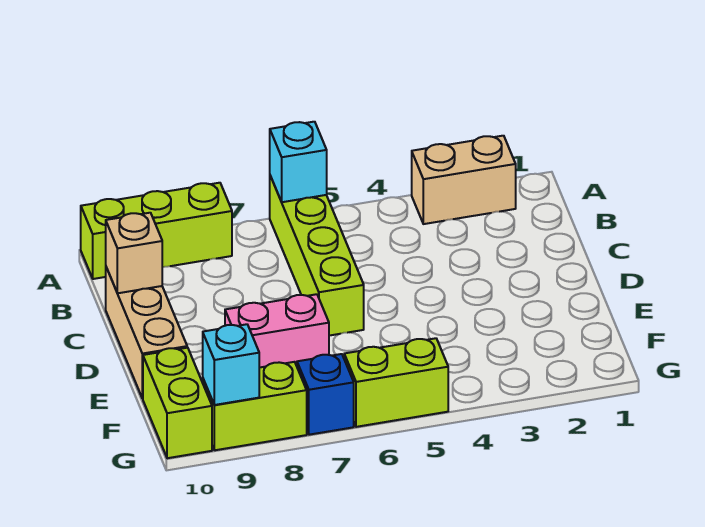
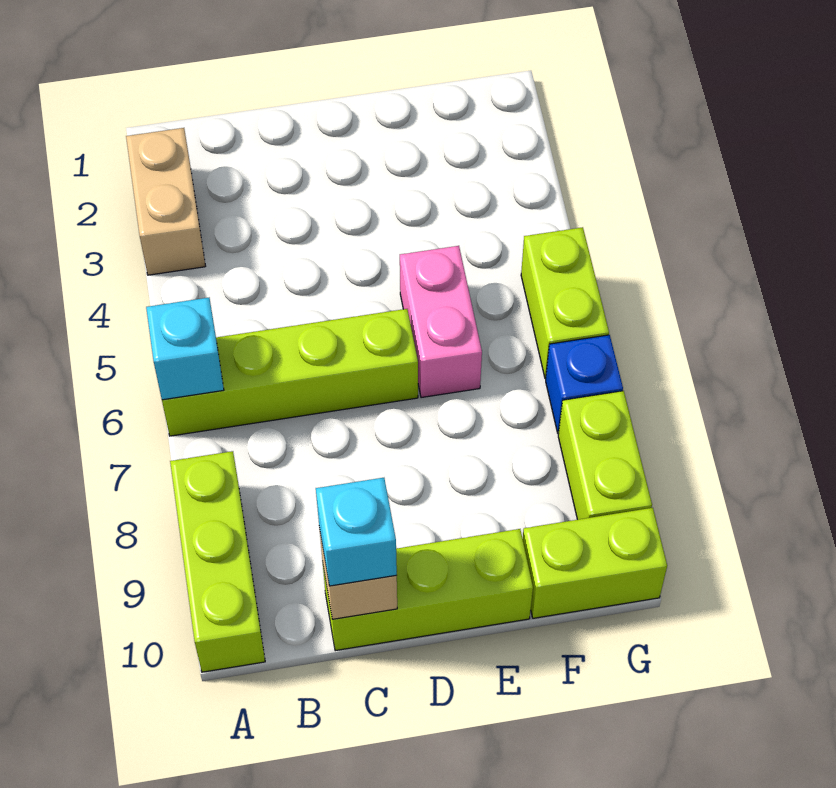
tan 1x3 brick [106,267,187,398] -> lime 1x3 brick [323,529,533,651]
pink 1x2 brick [225,294,329,368] -> pink 1x2 brick moved to [400,246,482,398]
cyan 1x1 brick [203,324,259,405] -> cyan 1x1 brick moved to [316,478,397,586]

